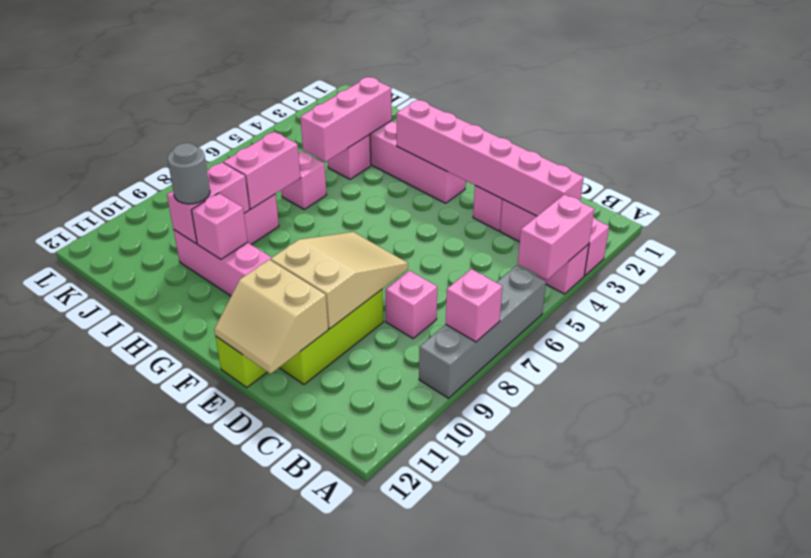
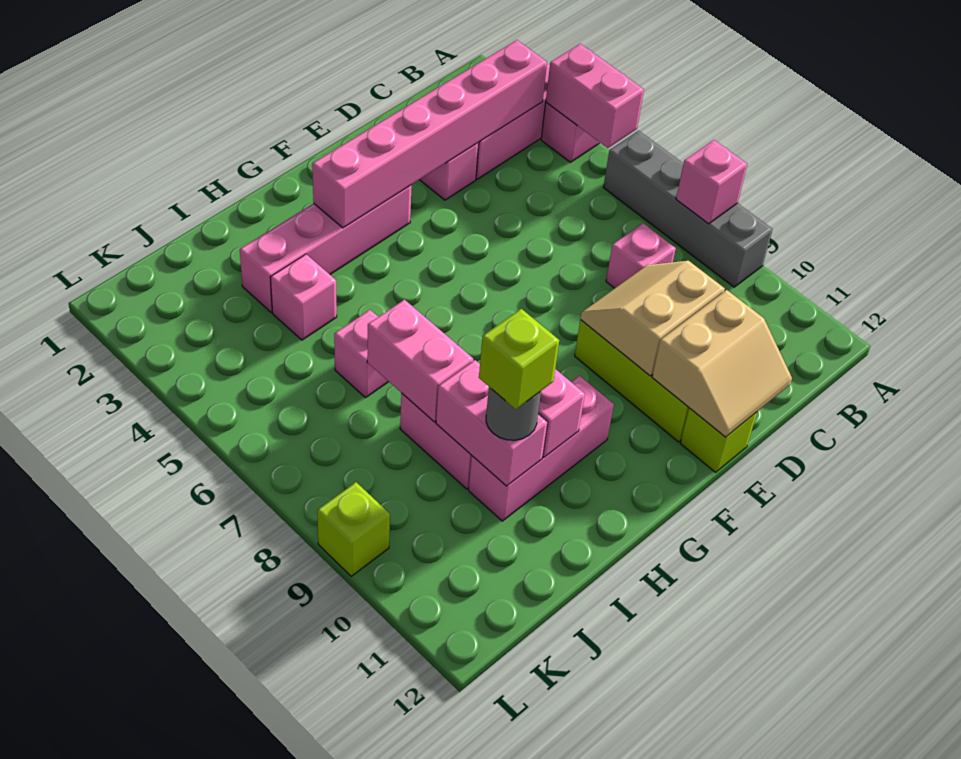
tan 2x3 slope [271,232,408,329] -> tan 2x2 slope [580,261,725,376]
pink 1x3 brick [300,77,392,162] -> none
none -> lime 1x1 brick [479,309,559,409]
none -> lime 1x1 brick [317,482,390,576]

